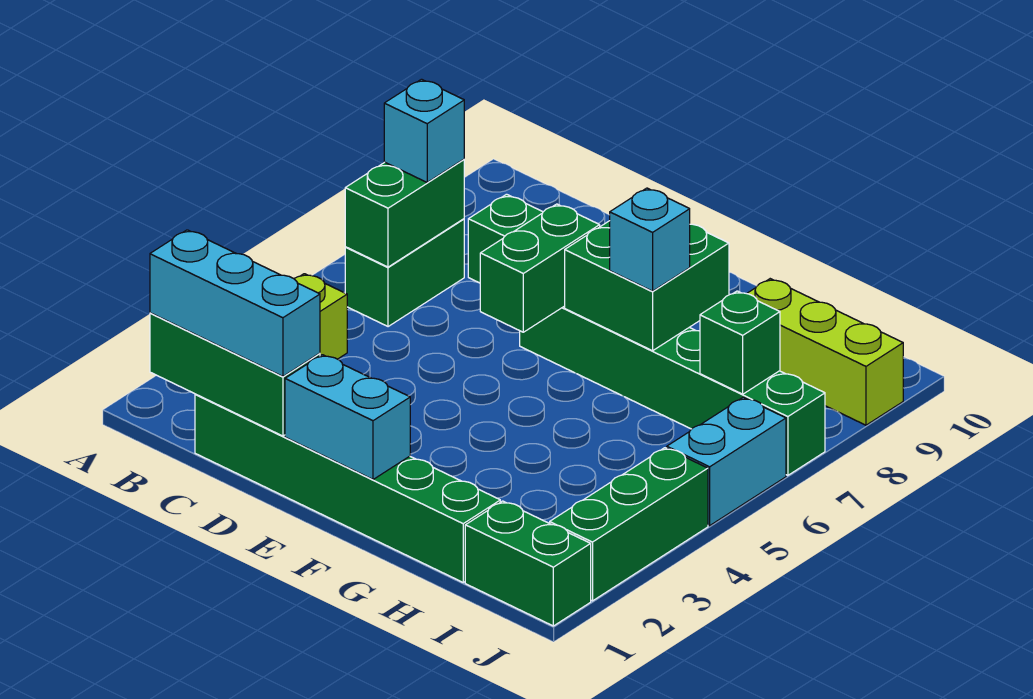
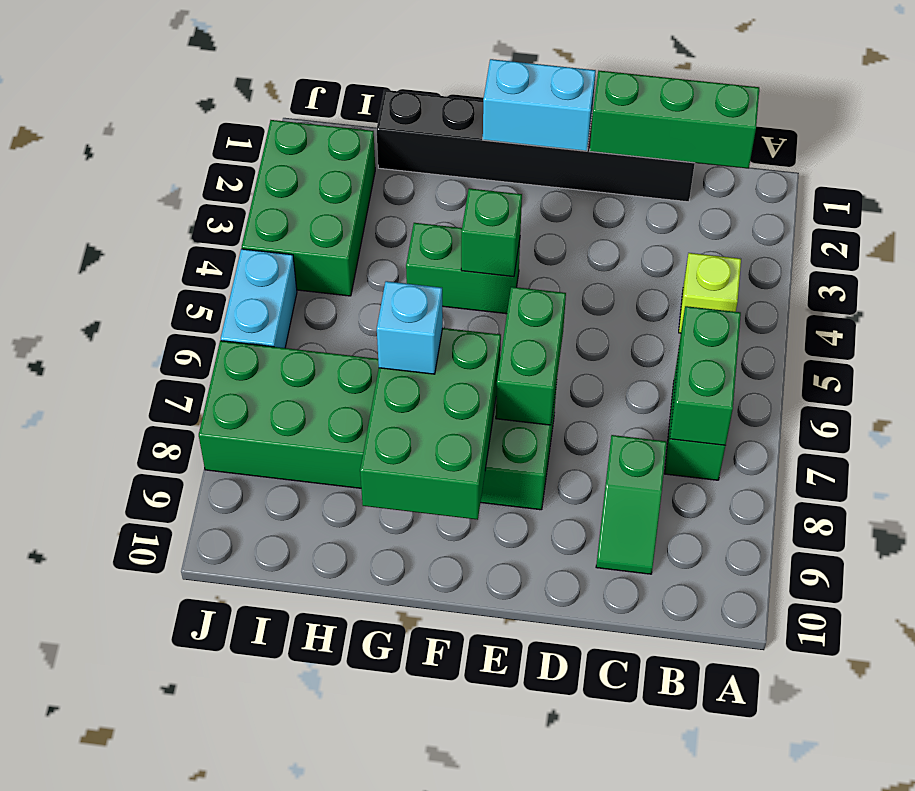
cyan 1x3 brick [150,230,320,377] -> none
cyan 1x1 brick [384,79,464,182] -> none
green 1x6 brick [195,394,500,582] -> black 1x6 brick [377,90,695,202]
green 1x6 brick [520,306,825,475] -> green 2x6 brick [199,341,557,510]
green 2x2 brick [565,221,729,351] -> green 2x3 brick [360,328,501,520]
lime 1x3 brick [747,279,903,425] -> none
green 1x2 brick [465,501,591,626] -> green 1x2 brick moved to [406,223,520,314]
green 1x1 brick [700,291,780,394] -> green 1x1 brick moved to [461,188,522,277]
green 1x3 brick [550,448,708,601] -> green 2x3 brick [242,120,375,296]

